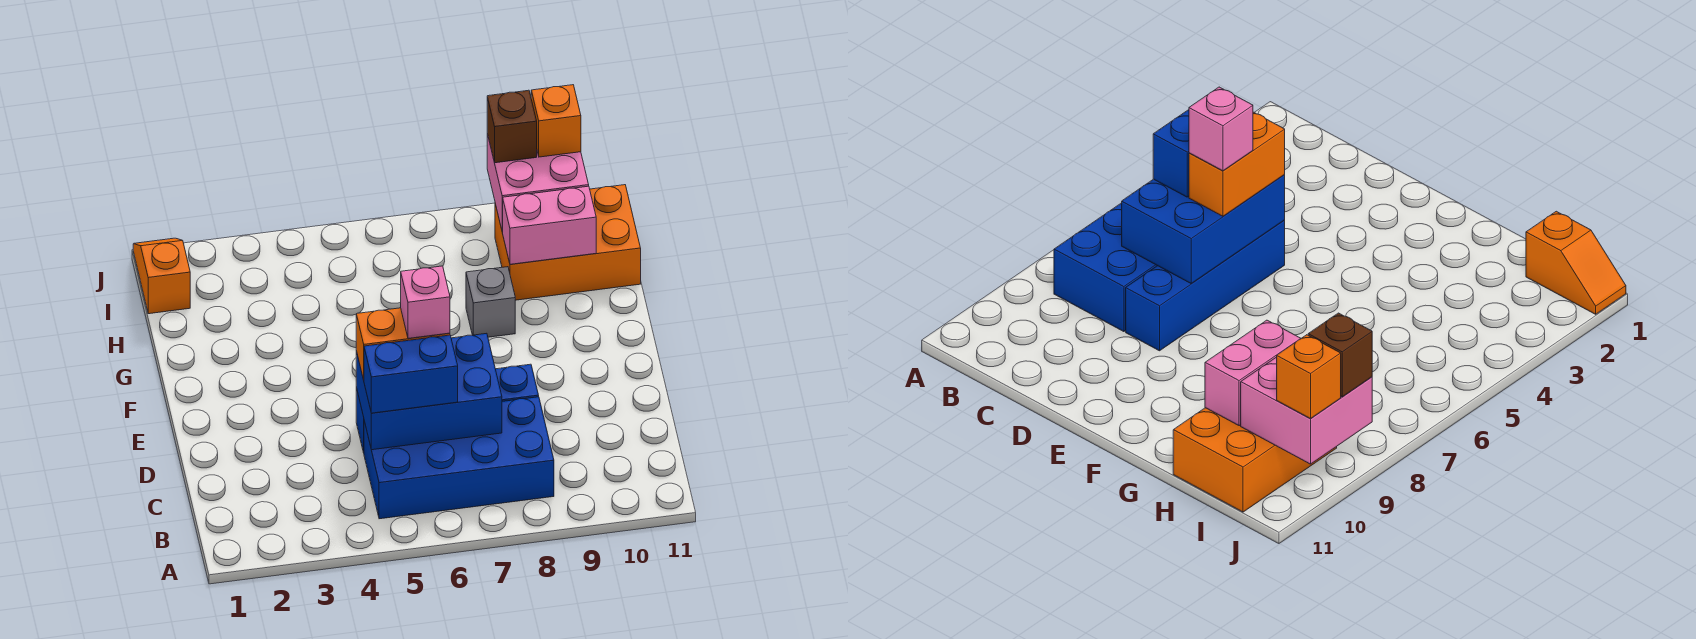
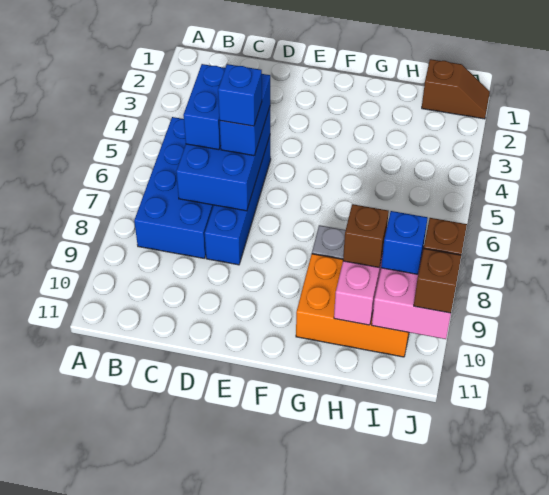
orange 1x2 brick [356,308,450,380] -> blue 1x2 brick [220,74,270,156]
pink 1x1 brick [401,266,450,338] -> blue 1x1 brick [218,64,262,126]
orange 2x3 brick [495,185,641,300] -> orange 2x3 brick turned to [296,254,409,357]
none -> brown 1x1 brick [343,204,389,267]
orange 1x2 slope [133,238,190,314] -> brown 1x2 slope [422,59,490,119]
none -> blue 1x1 brick [381,211,428,274]
orange 1x1 brick [531,85,581,157] -> brown 1x1 brick [414,248,461,313]

